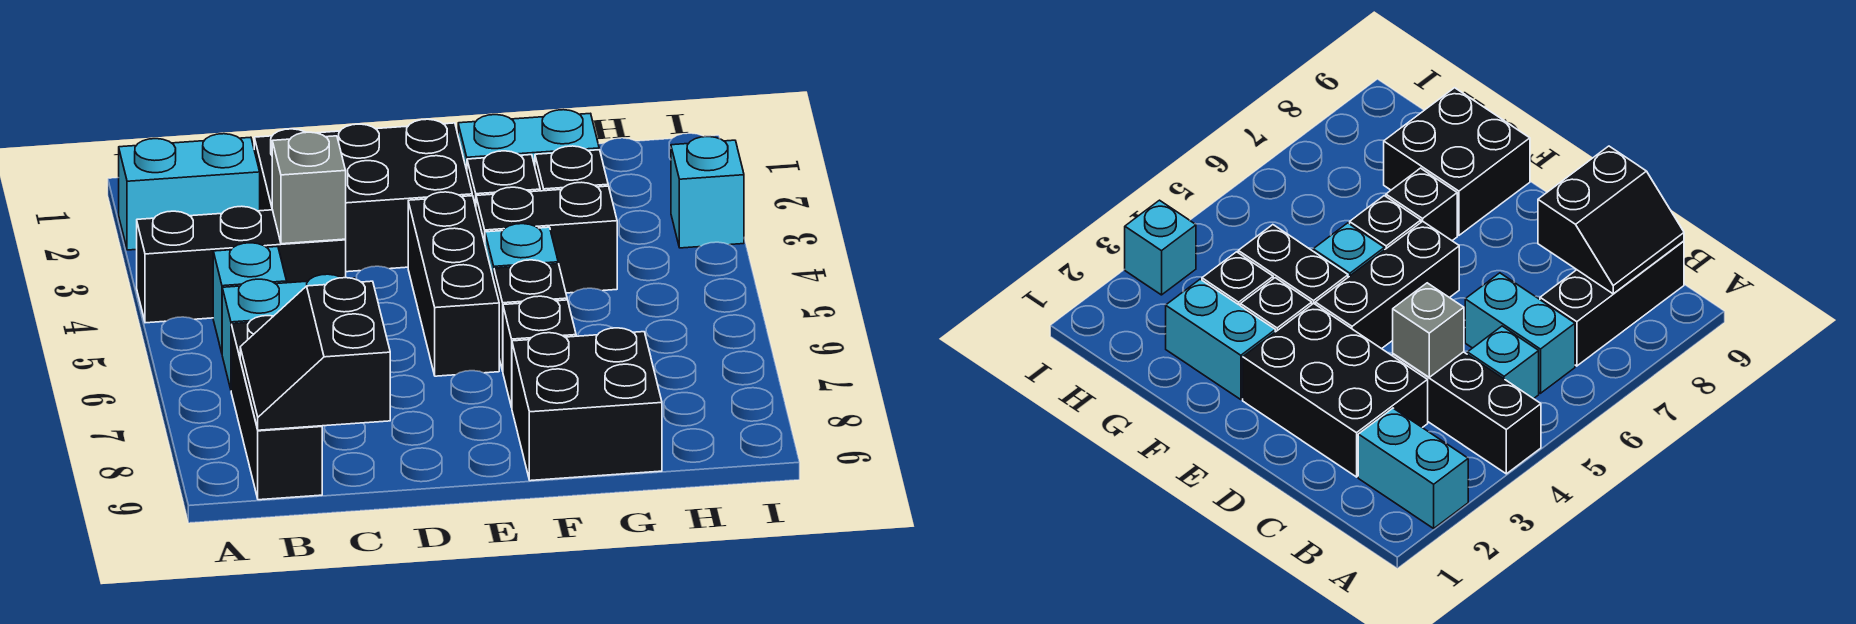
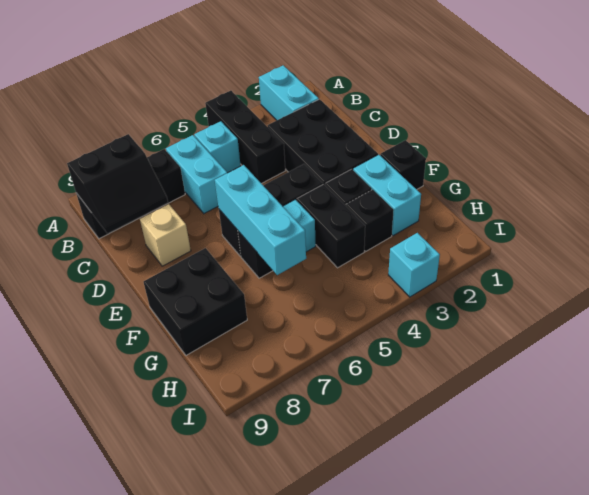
black 2x2 slope [240,278,390,430] -> black 2x2 slope turned to [67,134,168,234]
grey 1x1 brick [272,132,346,244] -> none
none -> tan 1x1 brick [140,204,191,266]
none -> cyan 1x3 brick [215,165,306,275]
black 1x1 brick [503,296,576,407] -> black 1x1 brick moved to [380,140,426,189]

